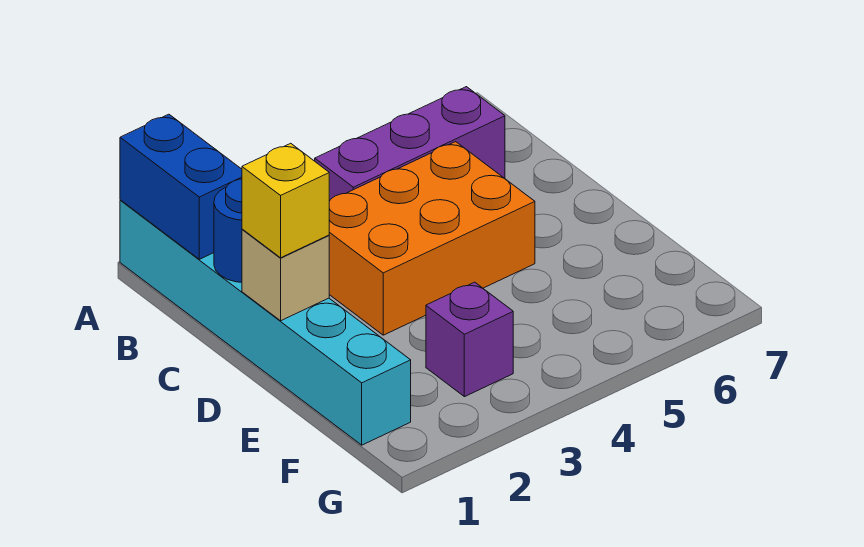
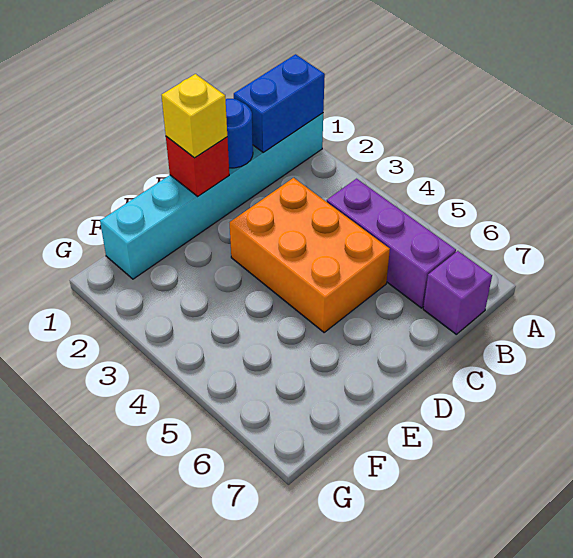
tan 1x1 brick [242,229,329,321] -> red 1x1 brick [166,137,229,196]
purple 1x1 brick [426,282,513,397] -> purple 1x1 brick moved to [423,251,492,334]

